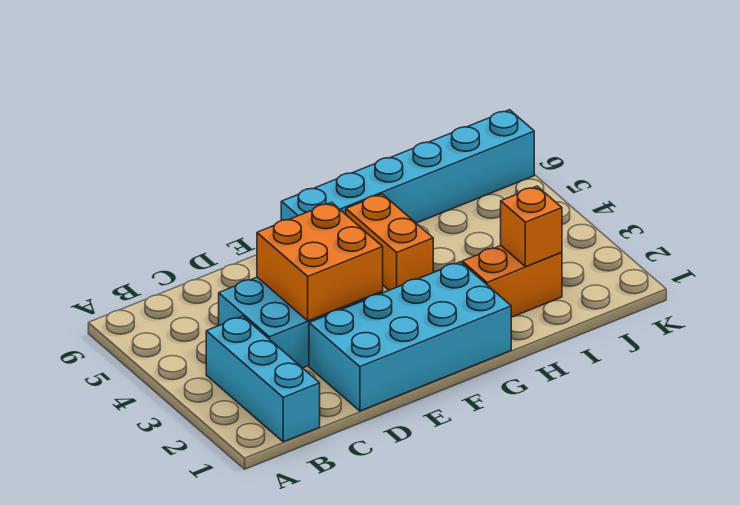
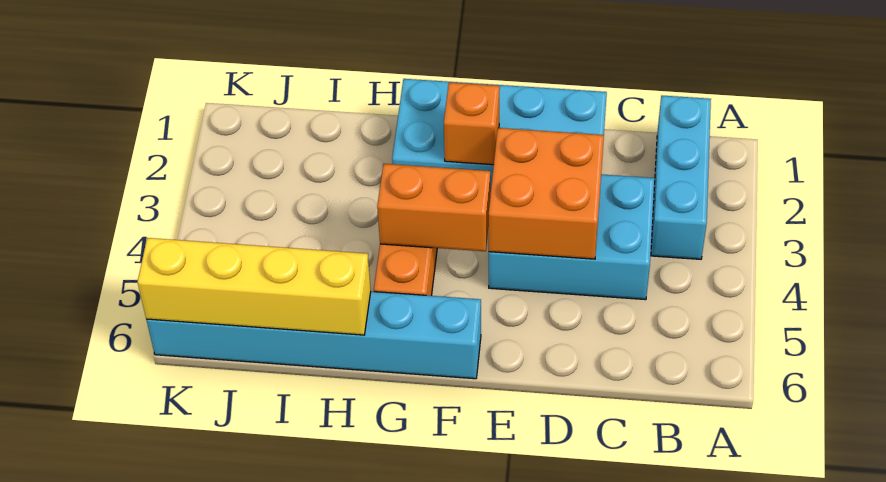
orange 1x2 brick [462,246,562,317] -> orange 1x2 brick moved to [377,164,490,251]
none -> yellow 1x4 brick [138,238,371,335]
orange 1x1 brick [501,186,562,267] -> orange 1x1 brick moved to [444,82,500,165]

